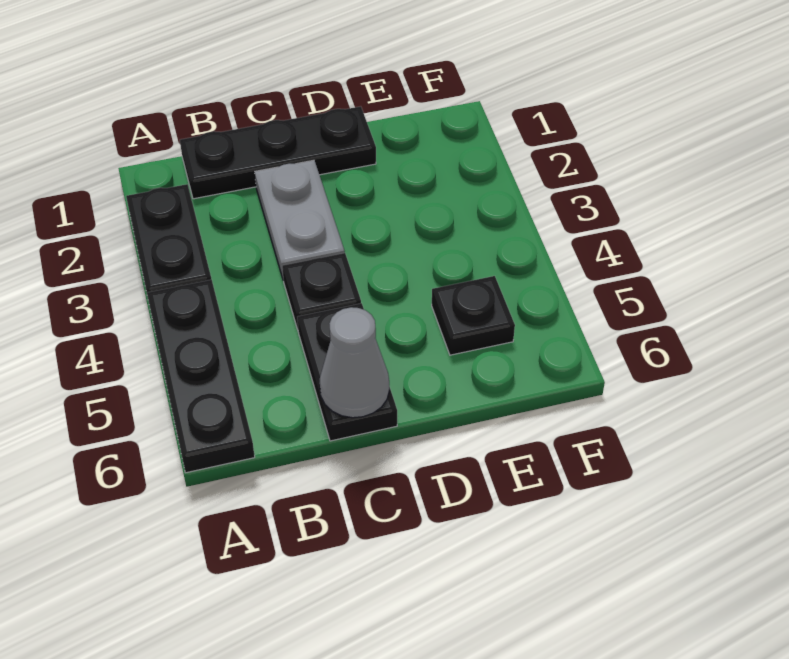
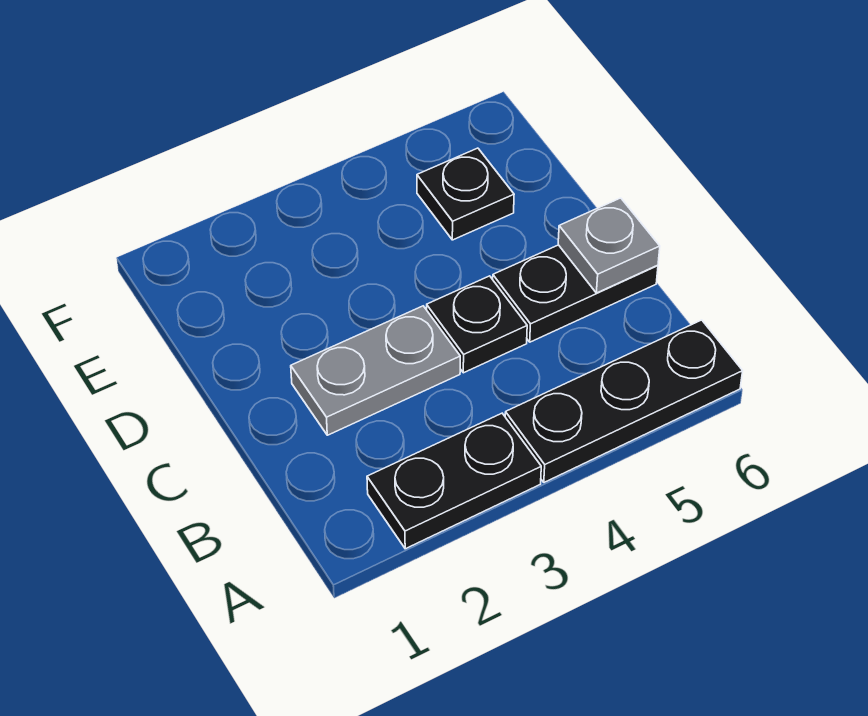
black 1x3 plate [180,106,376,199] -> none
grey 1x1 cone [320,307,389,418] -> grey 1x1 plate [558,198,660,293]

